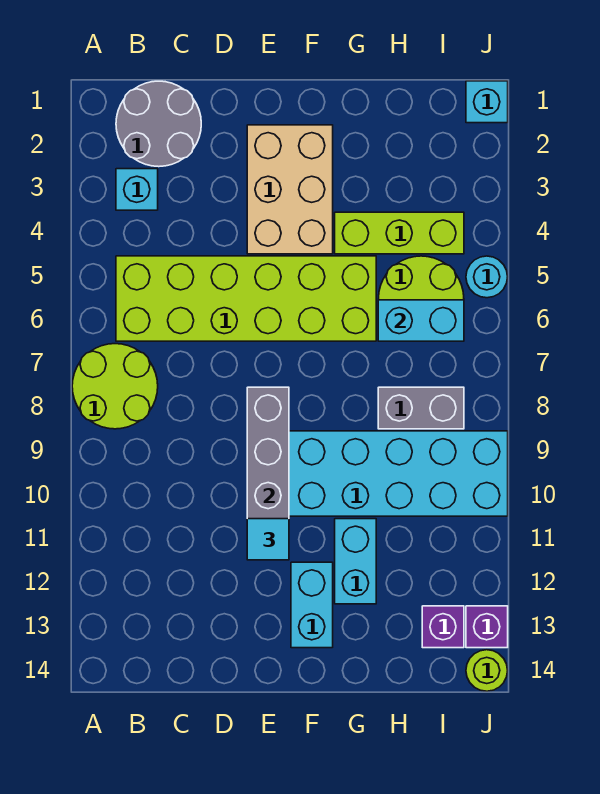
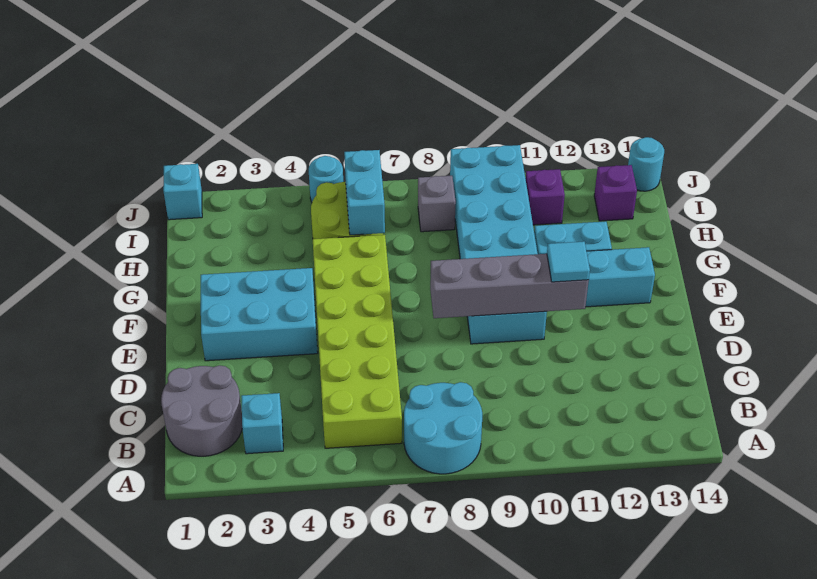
lime 2x2 round brick [72,344,158,429] -> cyan 2x2 round brick [404,382,482,474]
tan 2x3 brick [247,125,333,254] -> cyan 2x3 brick [201,268,318,361]
lime 1x3 brick [335,212,464,254] -> none
grey 1x2 brick [378,387,464,429] -> grey 1x1 brick [418,176,456,232]
purple 1x1 brick [466,606,508,648] -> purple 1x1 brick moved to [525,169,565,225]
lime 1x1 round brick [466,650,508,691] -> cyan 1x1 round brick [628,137,664,191]

